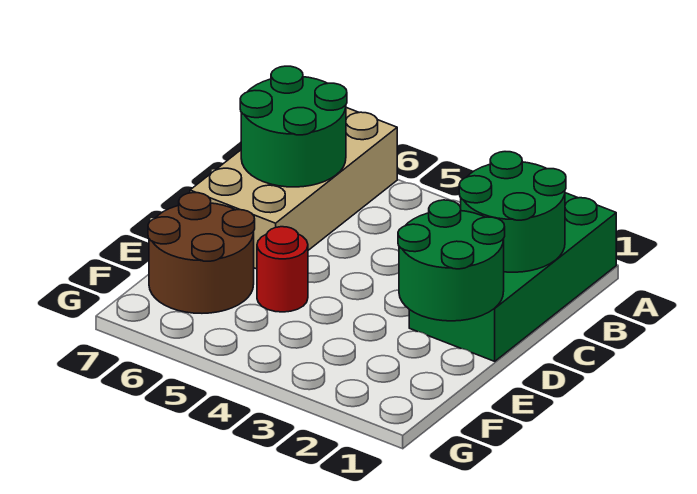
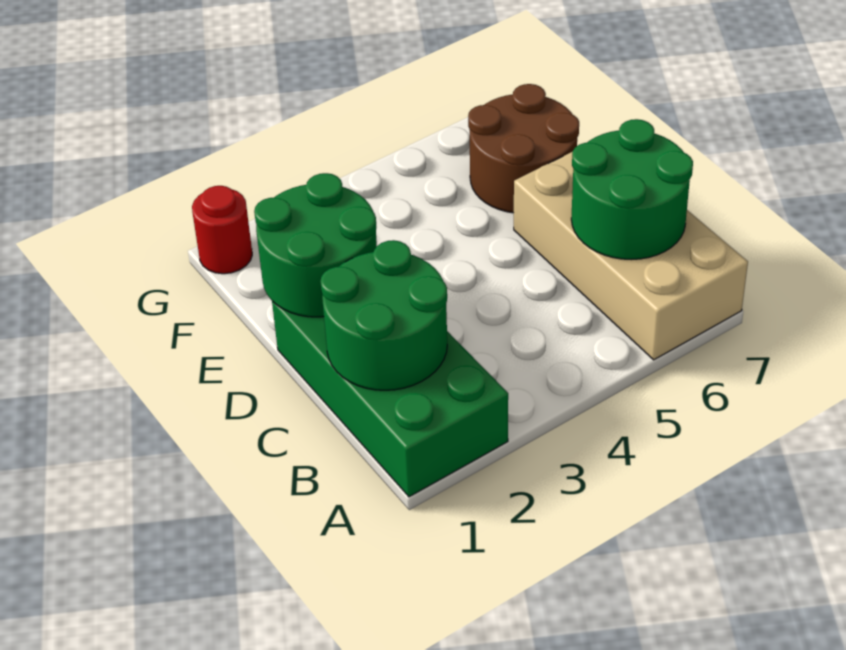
red 1x1 round brick [257,227,308,312] -> red 1x1 round brick moved to [192,186,252,274]

